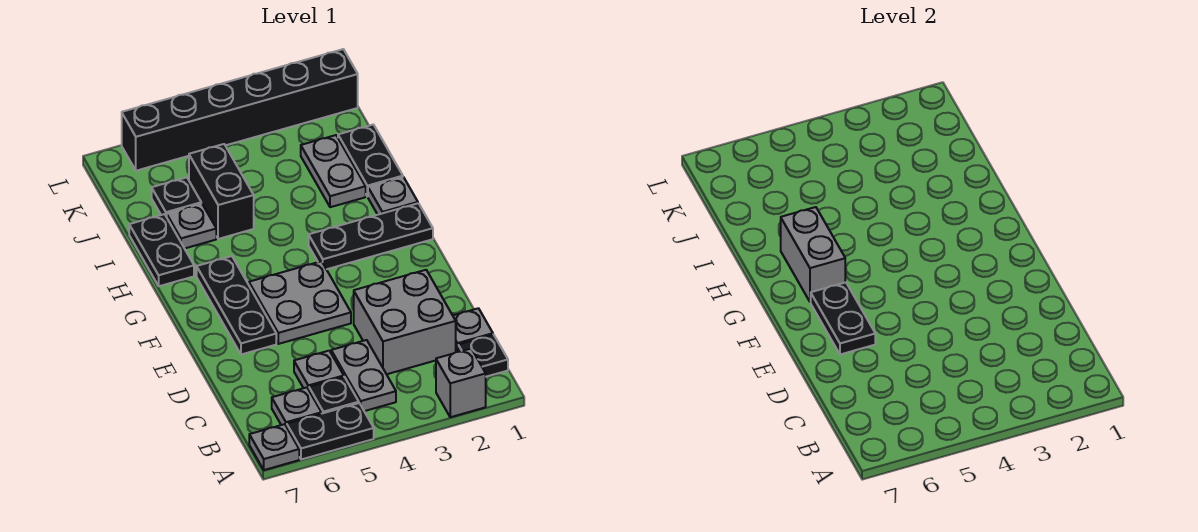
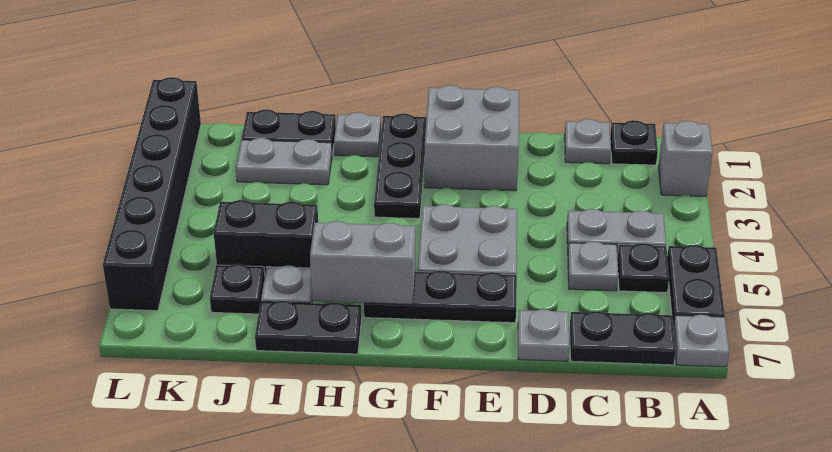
grey 1x1 plate [272,387,321,427] -> grey 1x1 plate moved to [518,309,569,361]
grey 2x2 brick [354,270,456,374] -> grey 2x2 brick moved to [425,85,519,191]
black 1x2 plate [811,282,875,354] -> black 1x2 plate moved to [570,311,676,365]

